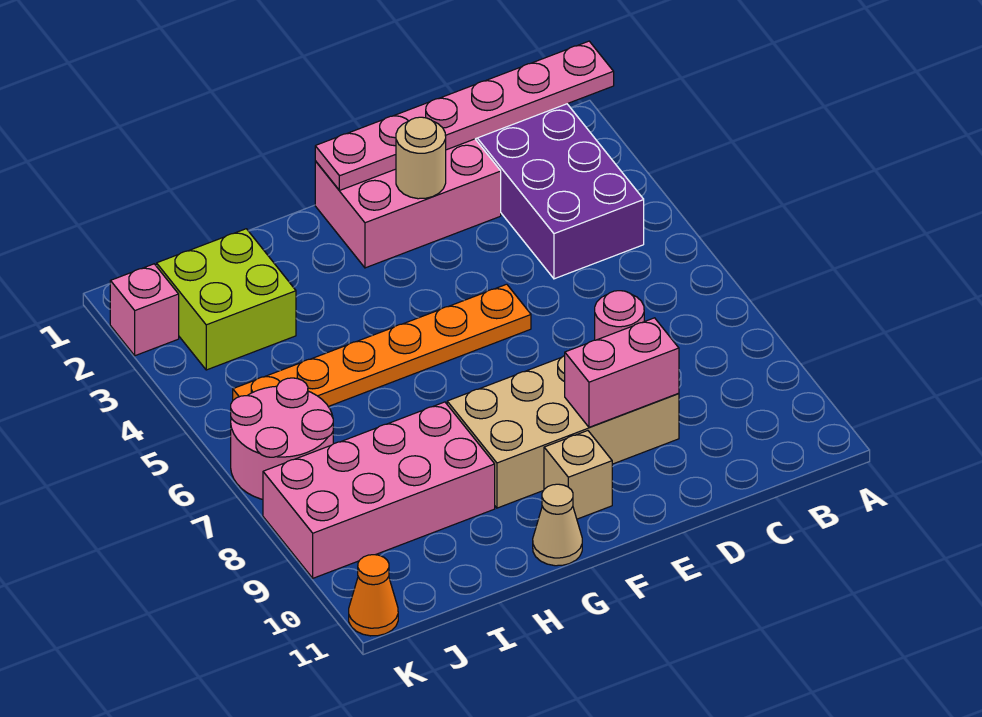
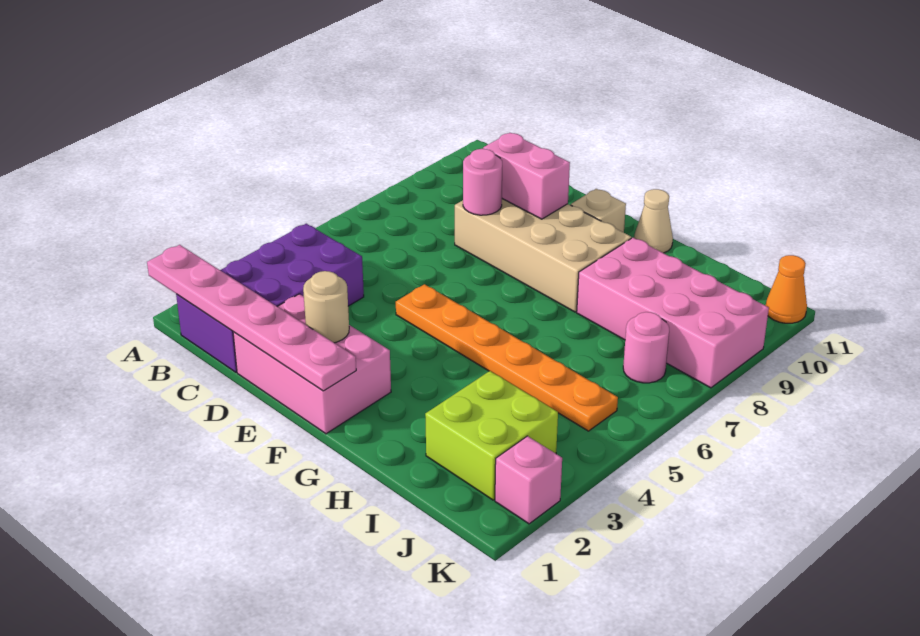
pink 2x2 round brick [231,378,333,499] -> pink 1x1 round brick [623,312,669,383]

